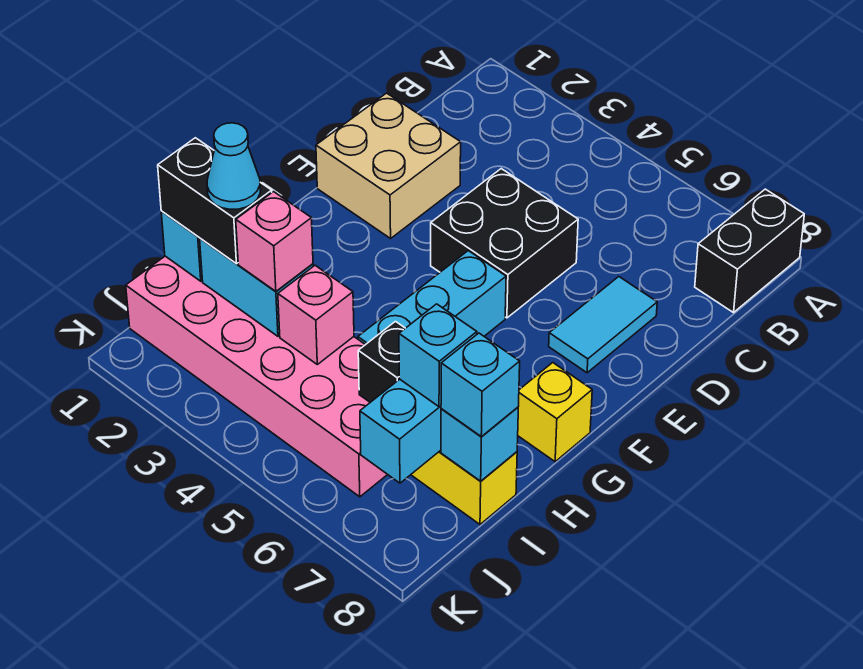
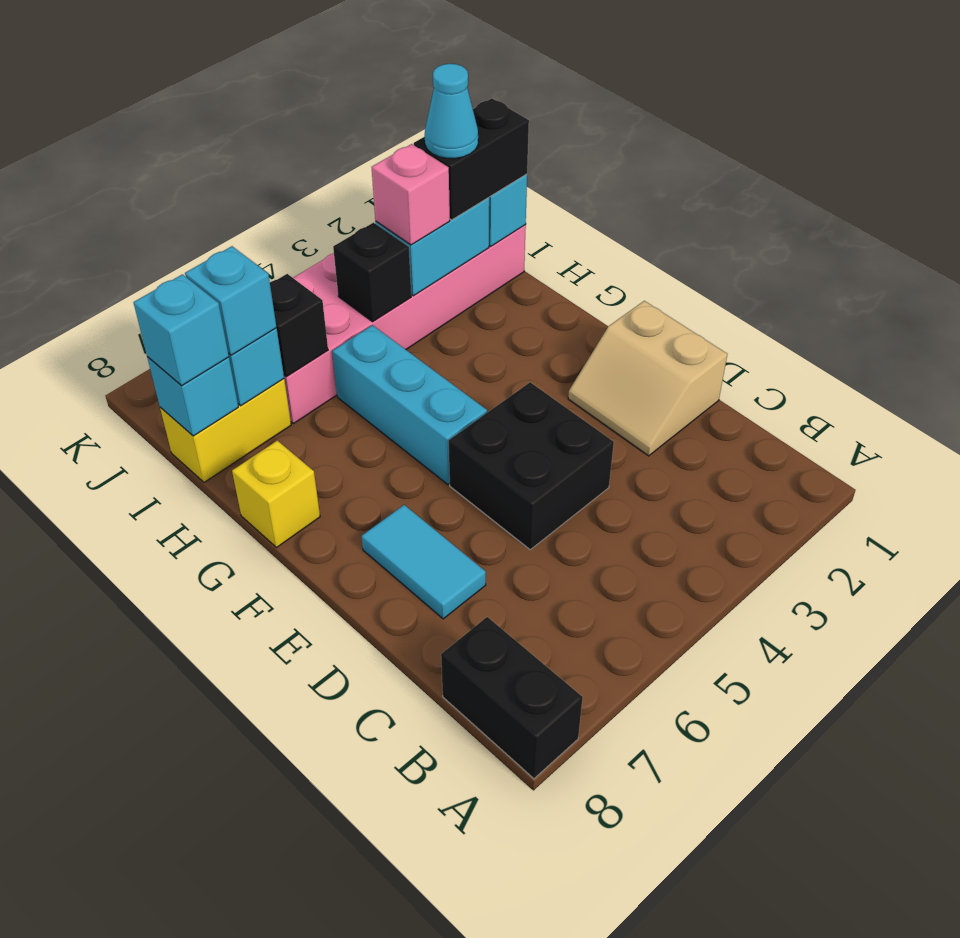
tan 2x2 brick [316,93,461,238] -> tan 2x2 slope [568,301,727,456]
pink 1x1 brick [278,266,354,364] -> black 1x1 brick [333,223,411,322]

